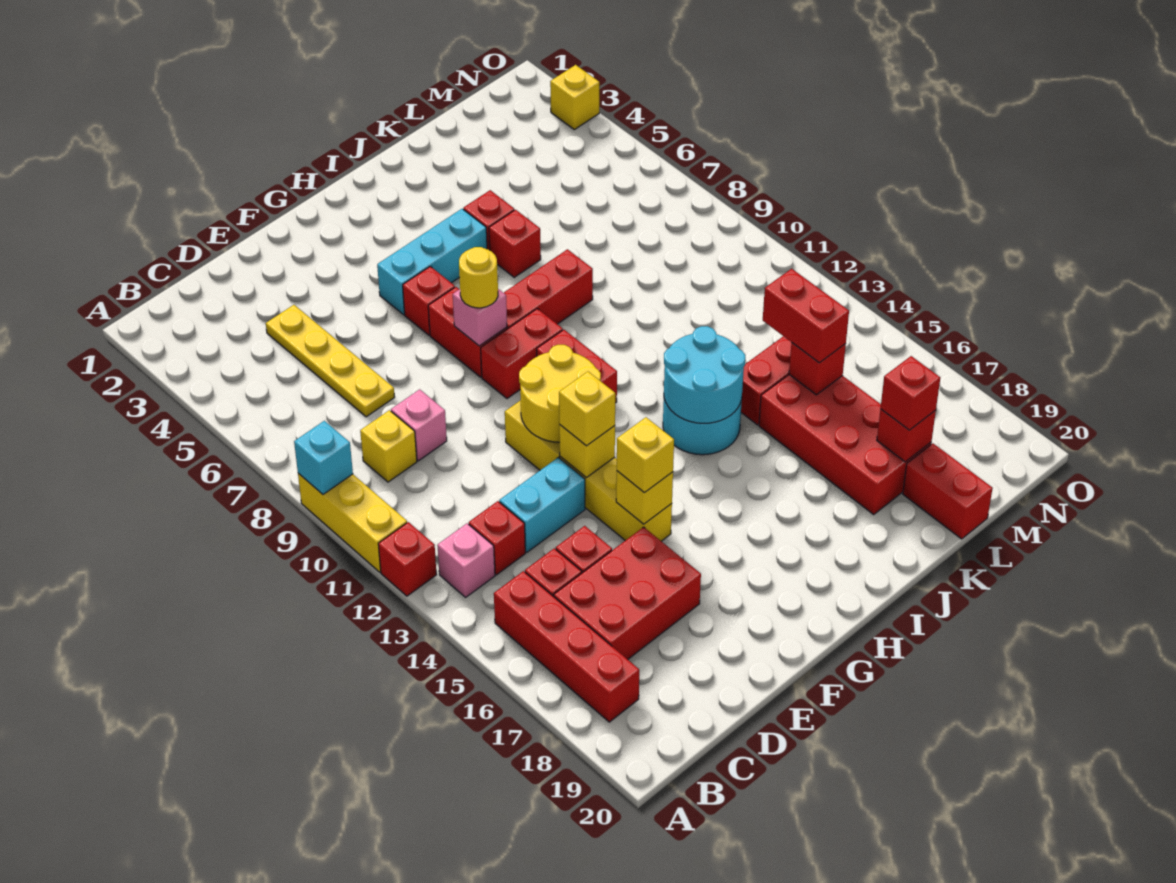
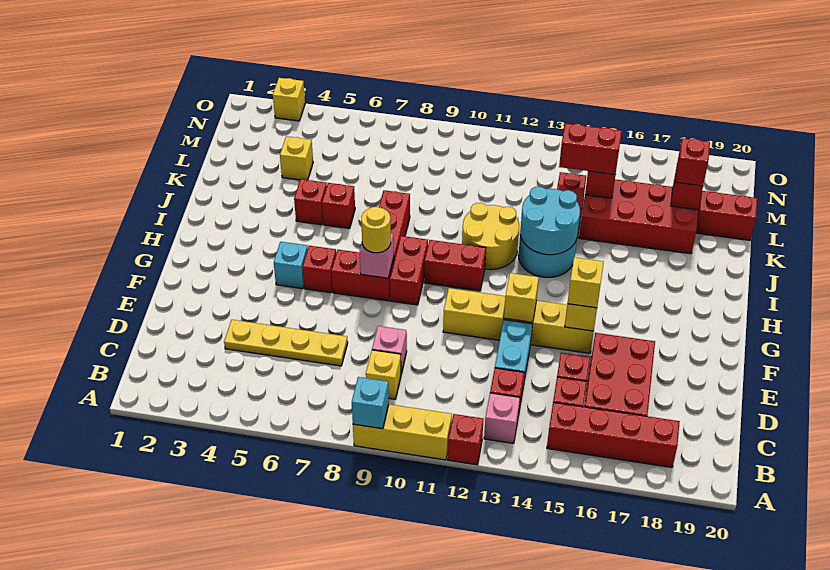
yellow 2x2 round brick [519,345,601,442] -> yellow 2x2 round brick moved to [462,203,519,270]
yellow 1x1 brick [559,372,615,446] -> yellow 1x1 brick moved to [280,136,313,180]
cyan 1x3 brick [377,209,487,315] -> cyan 1x1 brick [274,242,308,289]

